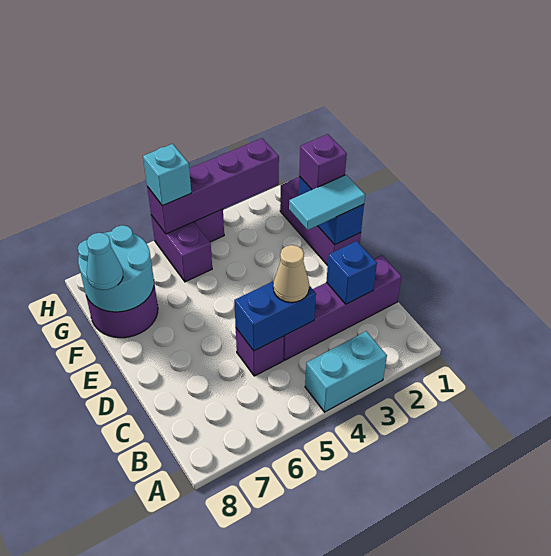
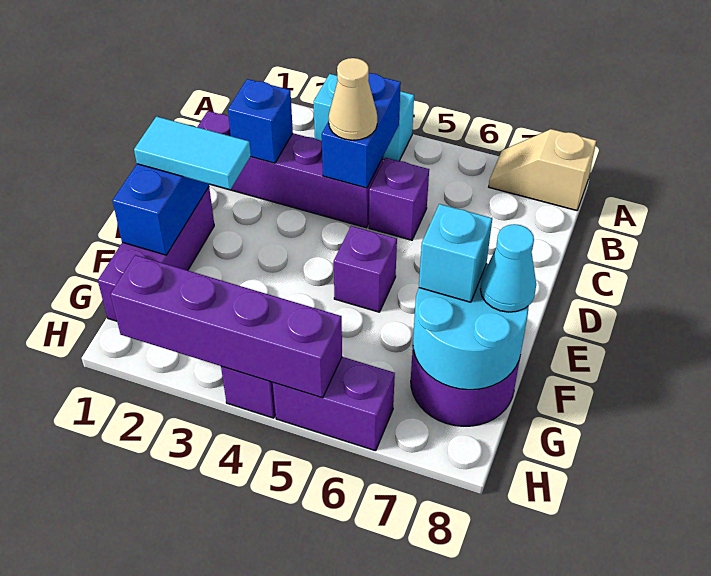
none -> tan 1x2 slope [489,129,596,211]
blue 1x2 brick [234,281,316,351] -> blue 1x2 brick turned to [322,73,401,188]
purple 1x1 brick [299,134,347,190] -> purple 1x1 brick moved to [334,226,397,312]
purple 1x2 brick [151,215,212,282] -> purple 1x2 brick turned to [273,357,395,451]
cyan 1x1 brick [143,144,191,206] -> cyan 1x1 brick moved to [419,204,492,302]

